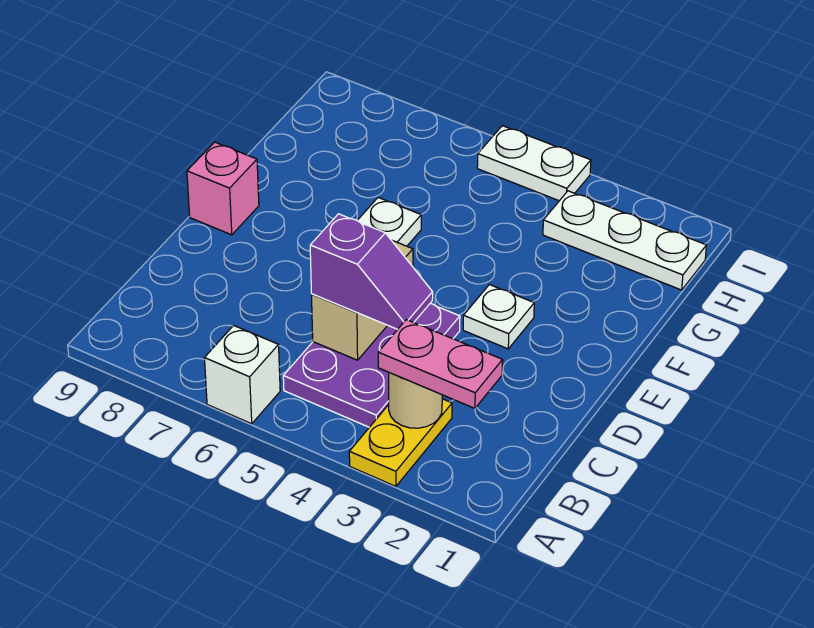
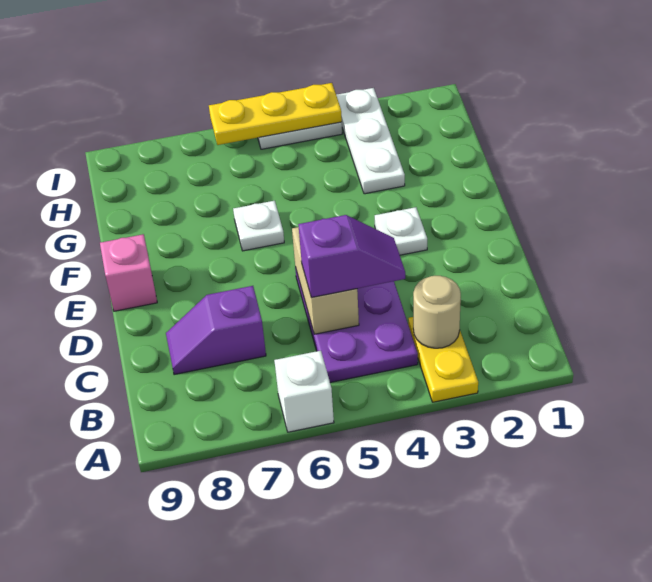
pink 1x2 plate [378,320,503,408] -> none
none -> purple 1x2 slope [166,286,266,375]
white 1x3 plate [543,191,706,290] -> white 1x3 plate turned to [336,88,405,194]
none -> yellow 1x3 plate [209,83,342,145]

